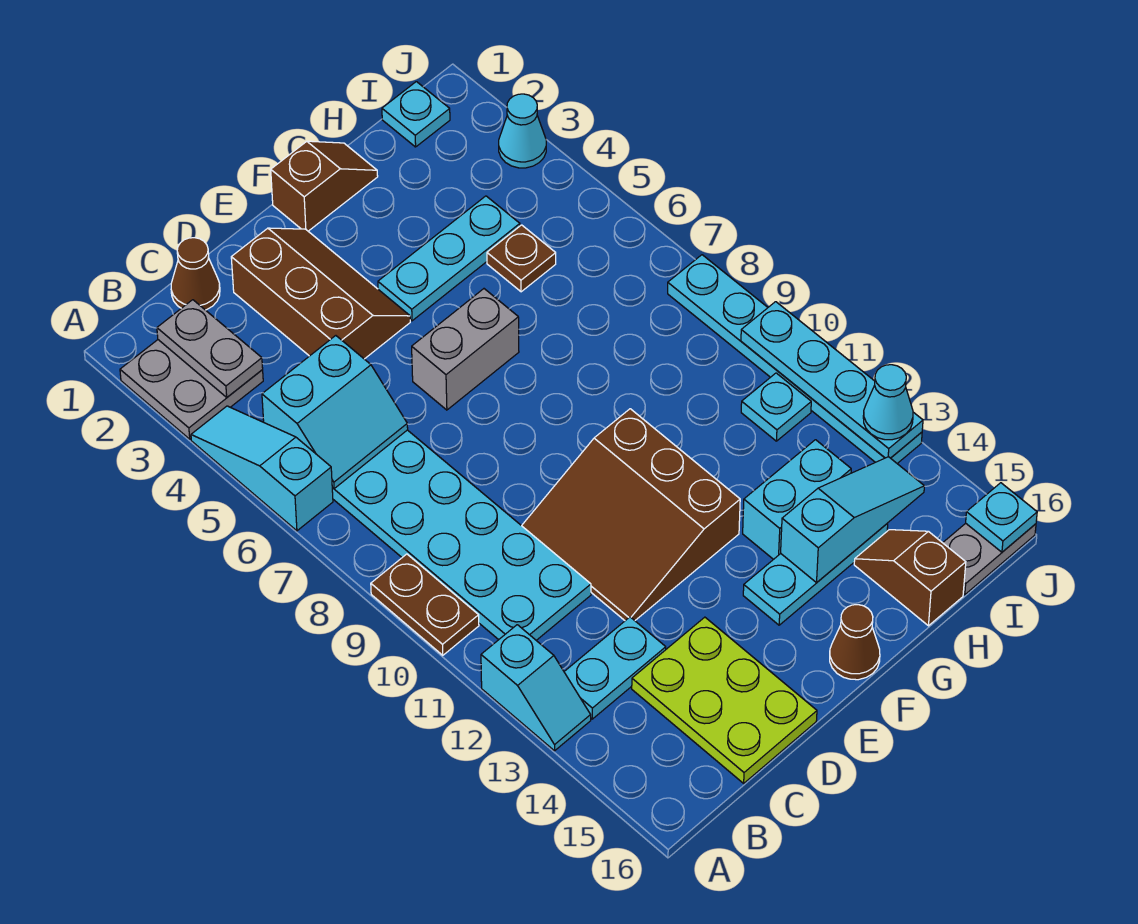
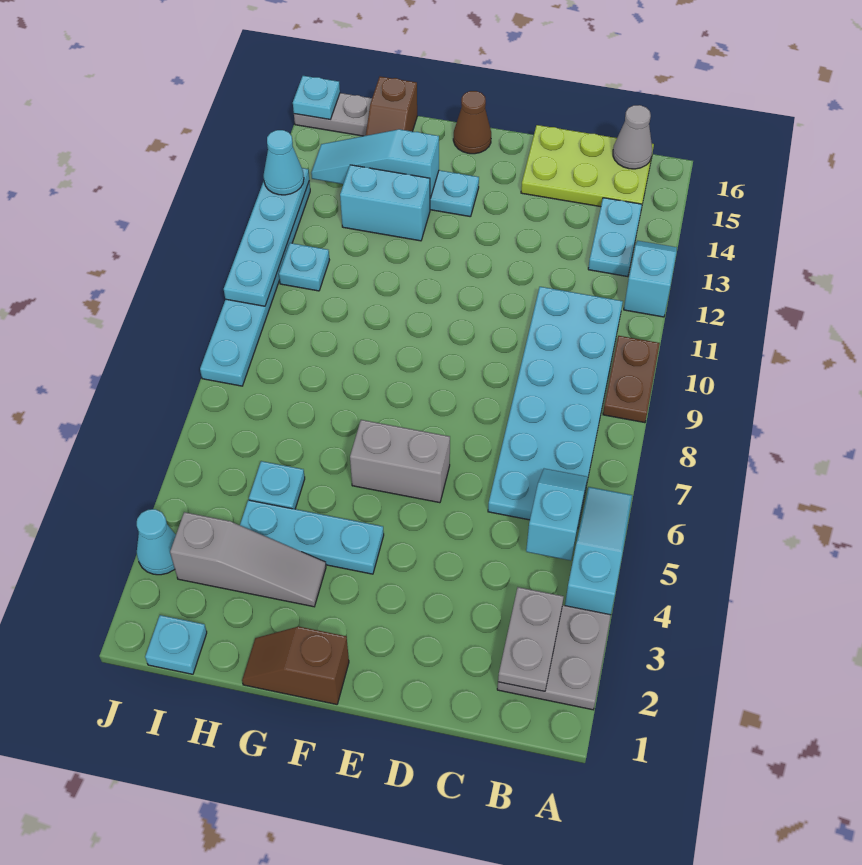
cyan 1x3 slope [191,406,333,531] -> cyan 1x3 slope turned to [565,487,632,615]
cyan 2x2 slope [262,336,408,488] -> cyan 1x2 slope [526,469,588,561]
cyan 1x2 plate [564,617,666,719] -> cyan 1x2 plate turned to [588,198,642,277]
none -> grey 1x1 cone [613,105,652,169]
brown 1x1 cone [171,238,220,310] -> none
lime 2x3 plate [632,617,817,783] -> lime 2x3 plate turned to [521,125,654,209]
brown 2x3 slope [231,228,410,359] -> none
brown 3x3 slope [522,409,740,621] -> none
none -> grey 1x3 slope [170,512,326,607]
brown 1x1 plate [487,225,556,292] -> cyan 1x1 plate [249,461,305,509]

